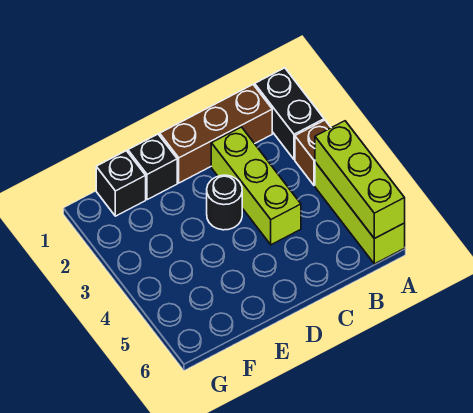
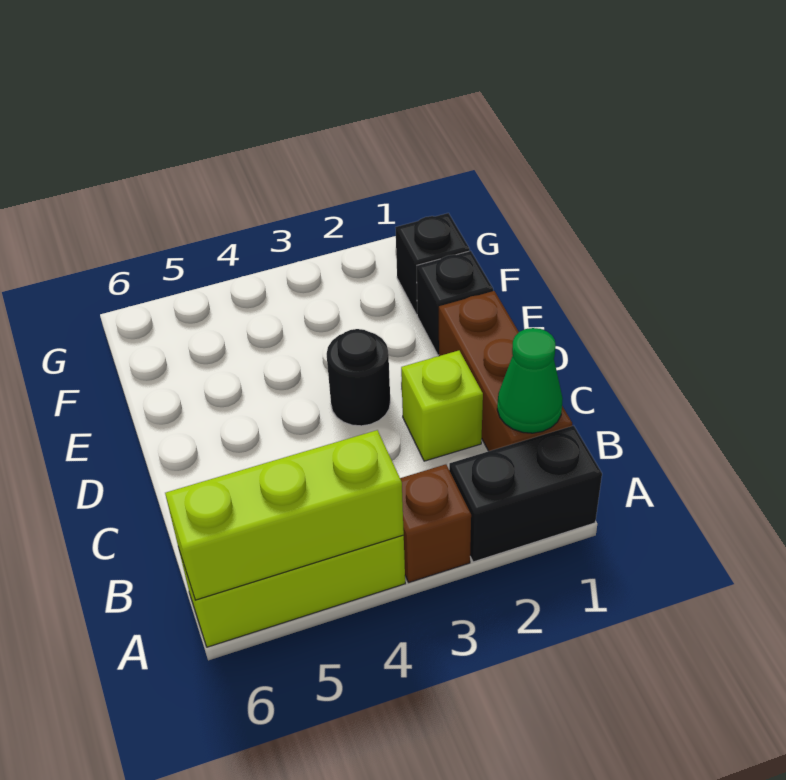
none -> green 1x1 cone [497,328,563,433]
lime 1x3 brick [211,127,301,245] -> lime 1x1 brick [401,351,483,461]

